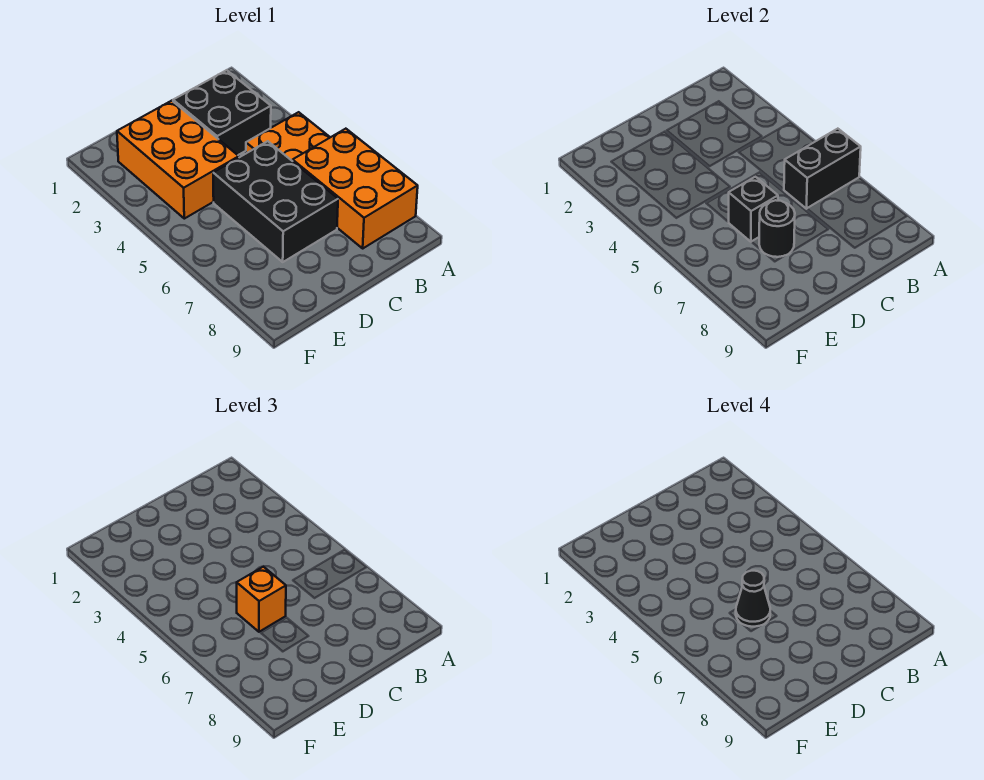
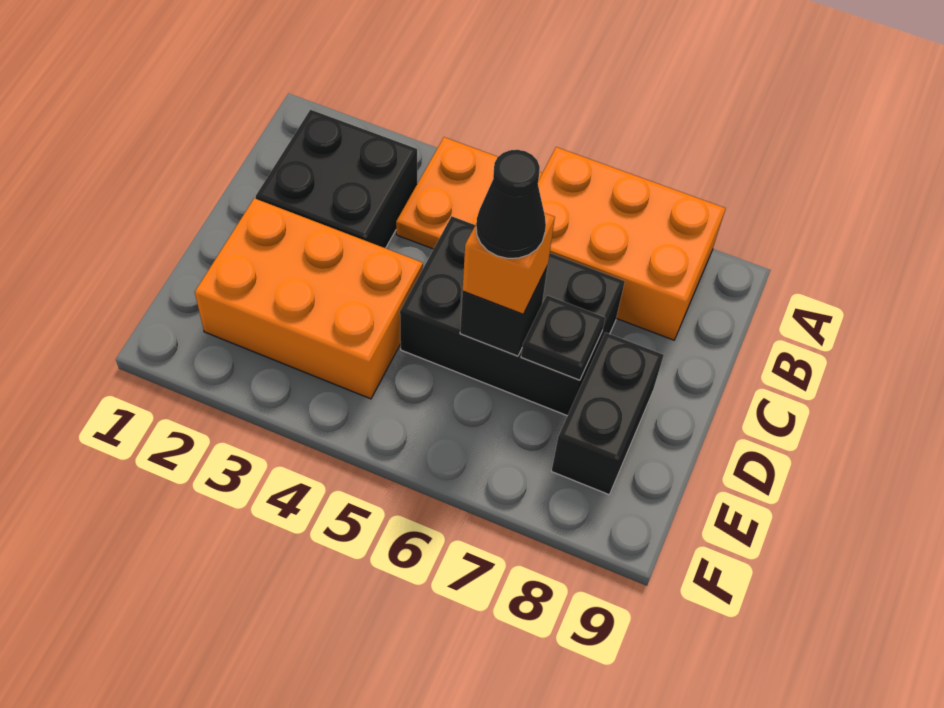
black 1x2 brick [784,129,861,209] -> black 1x2 brick moved to [552,332,664,495]
black 1x1 round brick [759,200,795,257] -> black 1x1 plate [521,295,605,380]

